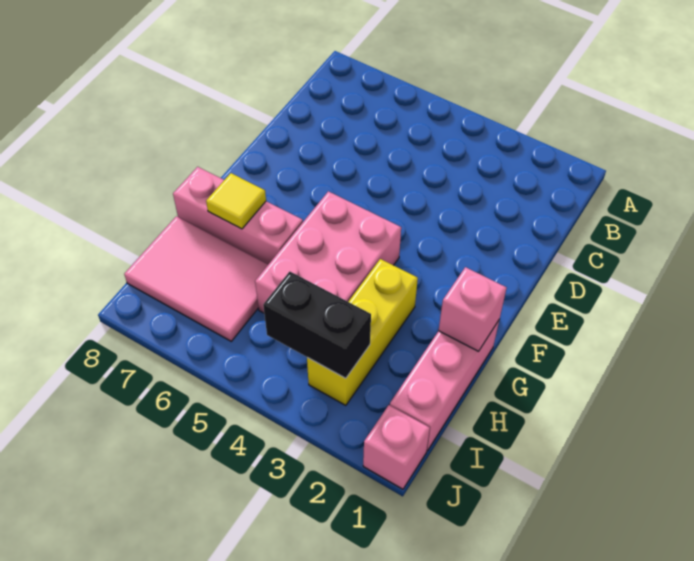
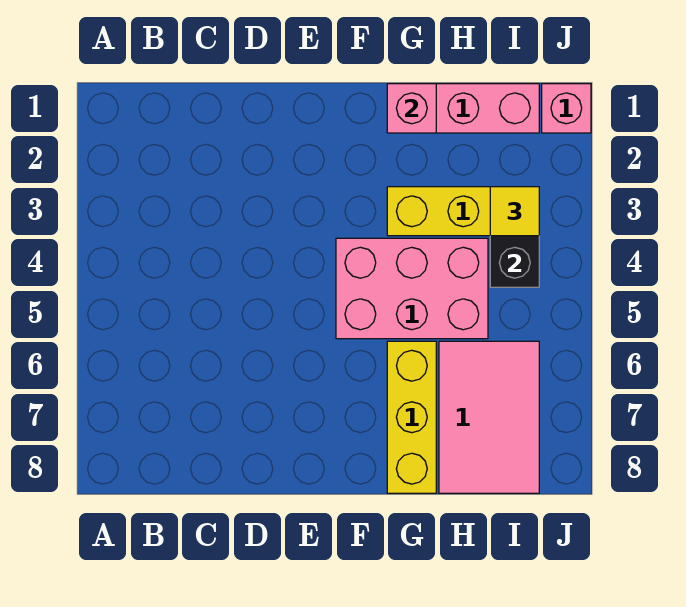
pink 1x3 brick [173,167,303,265] -> yellow 1x3 brick [387,341,436,493]
yellow 1x1 tile [206,173,266,229] -> yellow 1x1 tile moved to [490,187,539,236]

